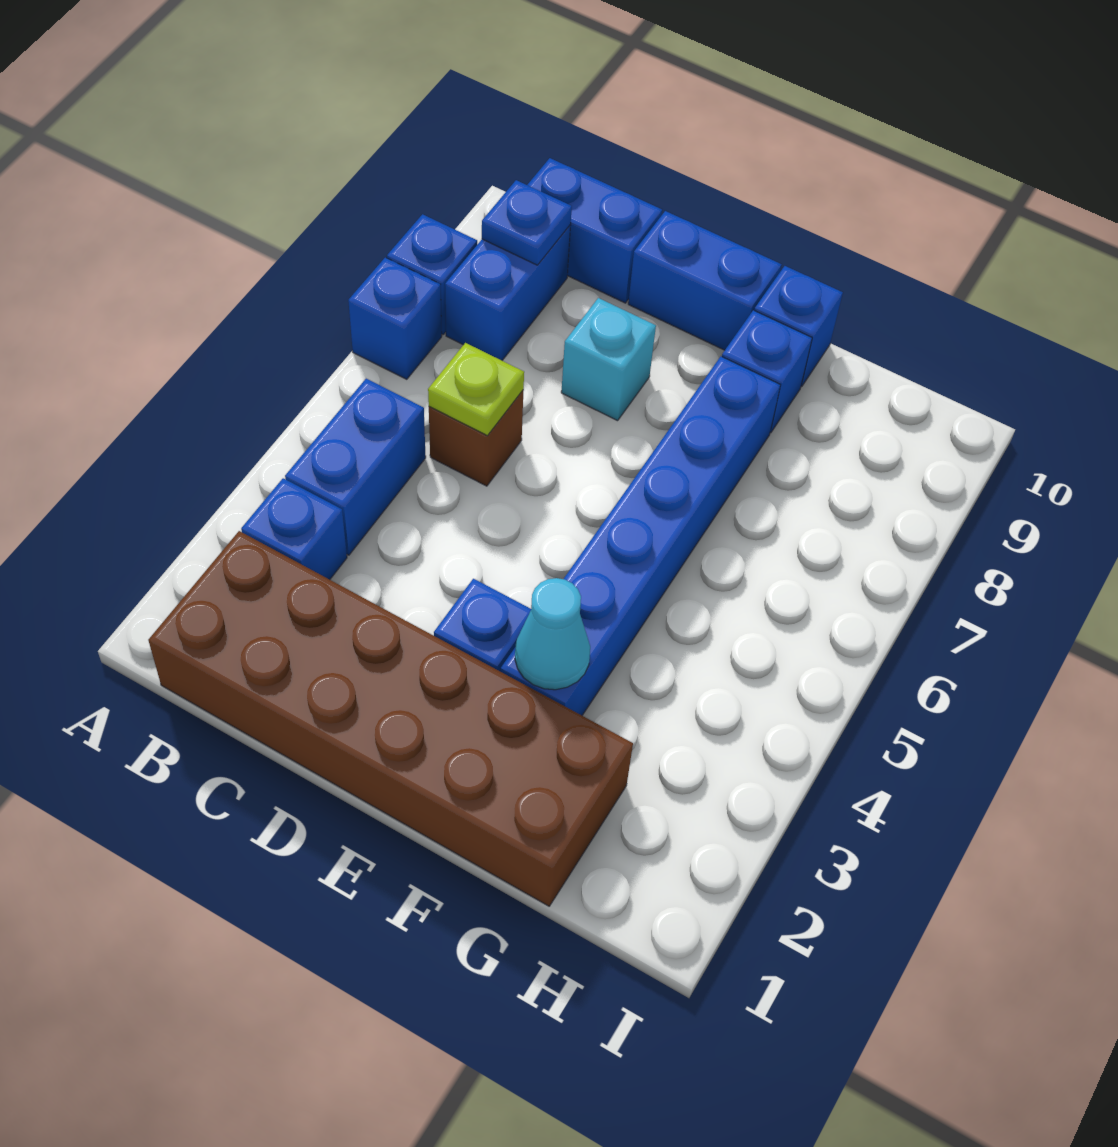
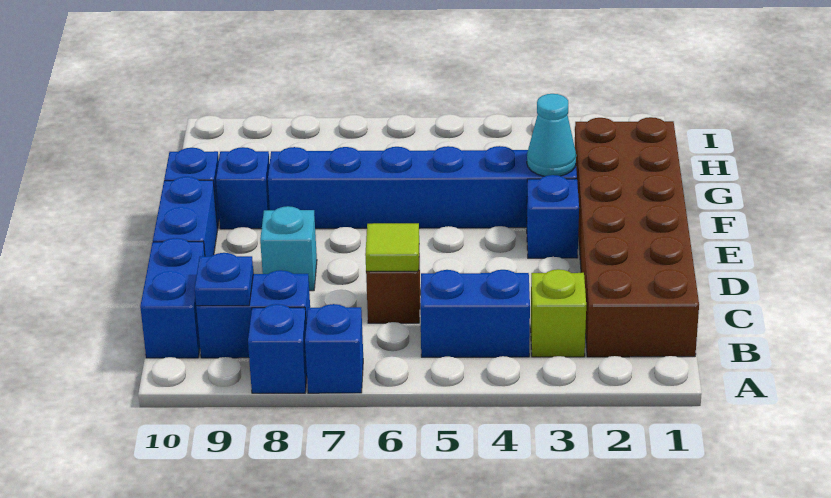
blue 1x1 brick [241,478,347,580] -> lime 1x1 brick [531,269,586,357]
lime 1x1 plate [428,343,524,436] -> lime 1x1 tile [365,223,419,271]

